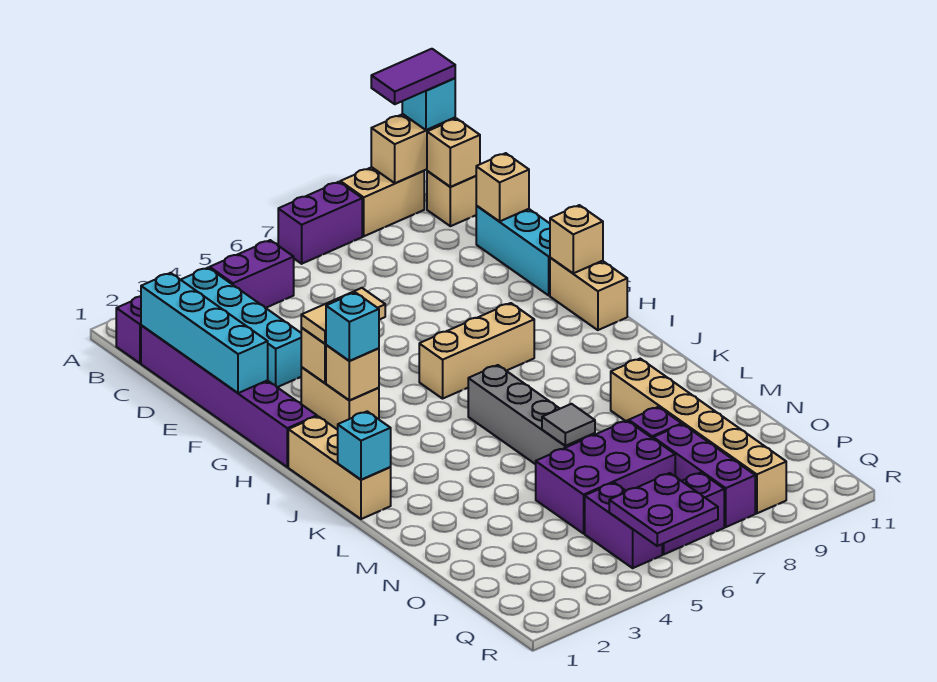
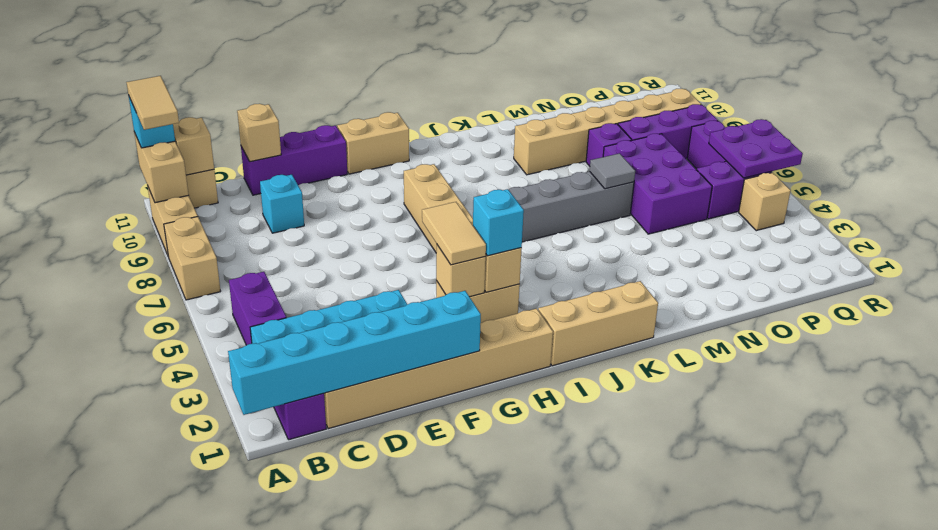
purple 1x2 brick [278,182,362,264] -> tan 1x2 brick [164,217,221,300]
purple 1x2 tile [371,49,455,104] -> tan 1x2 tile [126,76,179,130]
purple 1x6 brick [141,325,317,467] -> tan 1x6 brick [324,309,553,429]
cyan 1x4 brick [141,273,268,393] -> cyan 1x6 brick [228,291,481,415]
cyan 1x3 brick [476,206,550,295] -> purple 1x3 brick [241,125,347,195]
tan 1x1 brick [550,205,603,273] -> tan 1x1 brick moved to [739,173,791,231]
cyan 1x1 brick [338,411,391,480] -> cyan 1x1 brick moved to [260,175,304,233]

